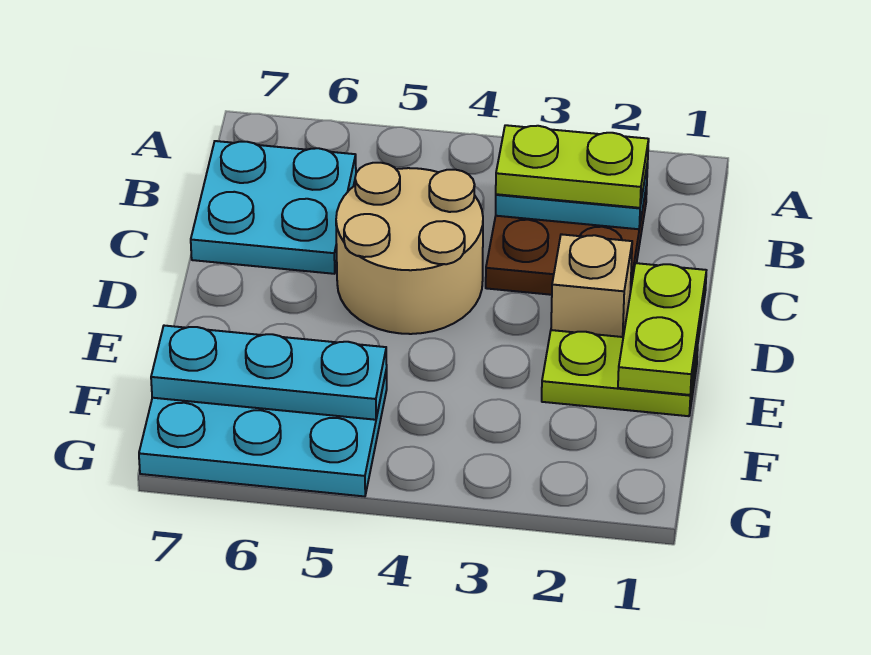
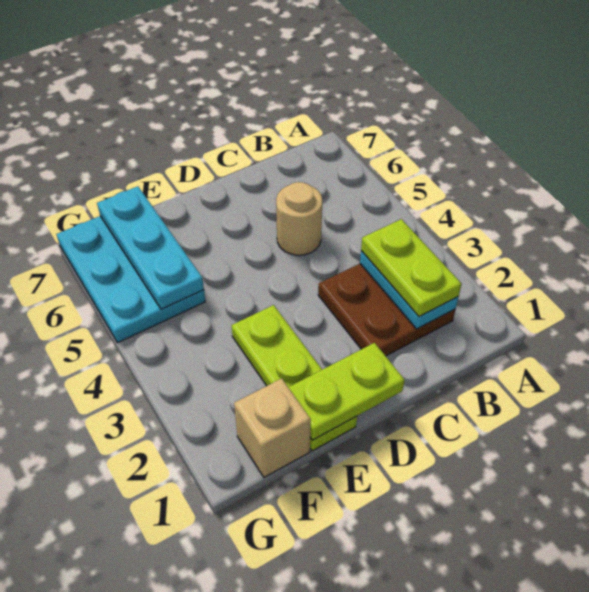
cyan 2x2 plate [191,141,356,274] -> none
tan 2x2 round brick [336,163,483,334] -> tan 1x1 round brick [276,182,322,255]
tan 1x1 brick [551,234,632,337] -> tan 1x1 brick moved to [234,378,311,477]
lime 1x2 plate [542,330,698,416] -> lime 1x3 plate [231,305,357,451]

